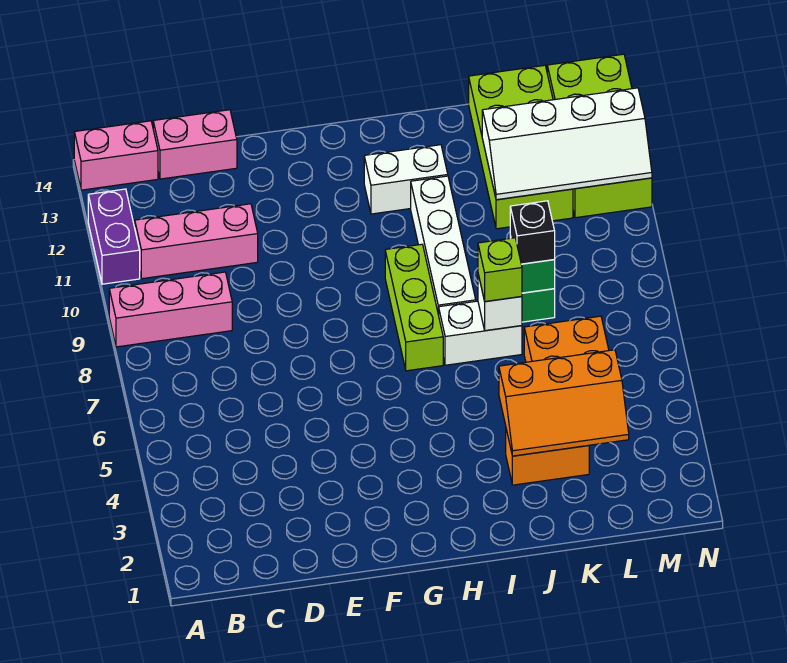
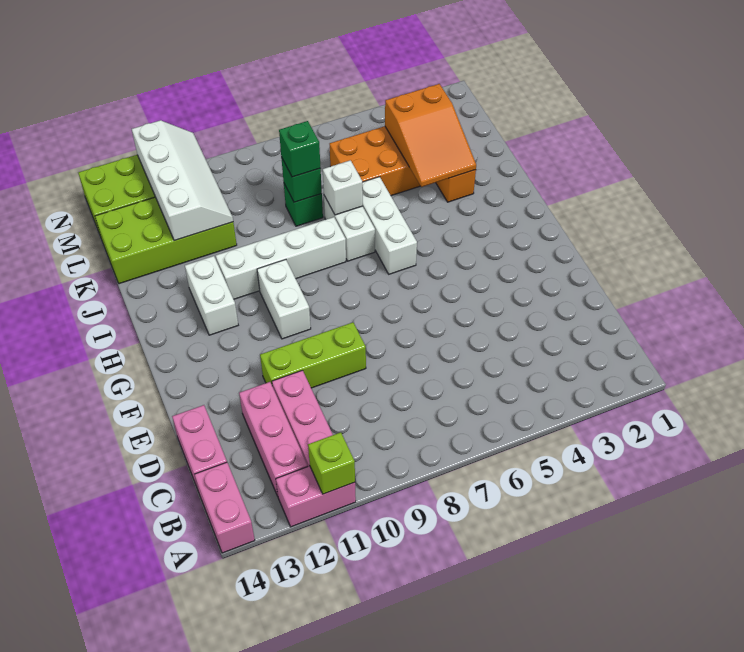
pink 1x3 brick [109,272,232,347] -> pink 1x3 brick moved to [239,382,308,496]
purple 1x2 brick [88,189,140,284] -> pink 1x2 brick [276,466,356,527]
none -> white 1x2 brick [257,260,311,339]
none -> white 1x3 brick [362,177,417,274]
lime 1x3 brick [385,244,443,371] -> lime 1x3 brick moved to [260,322,366,388]
orange 2x3 slope [499,350,629,456] -> orange 2x3 slope turned to [385,84,476,187]
lime 1x1 brick [478,238,522,302] -> lime 1x1 brick moved to [308,432,355,494]
black 1x1 brick [510,201,555,264] -> green 1x1 brick [279,121,321,177]

